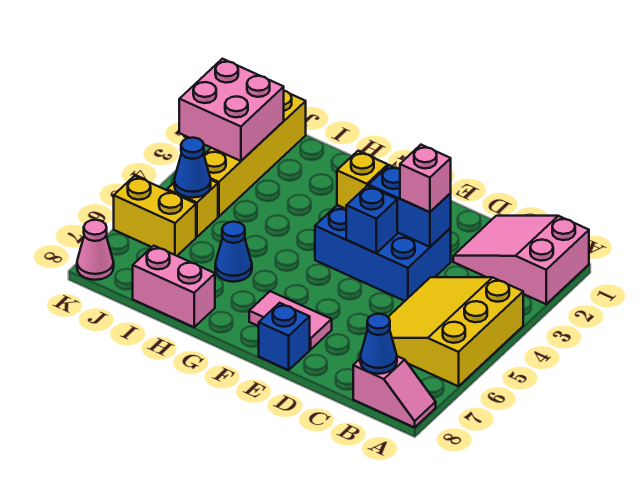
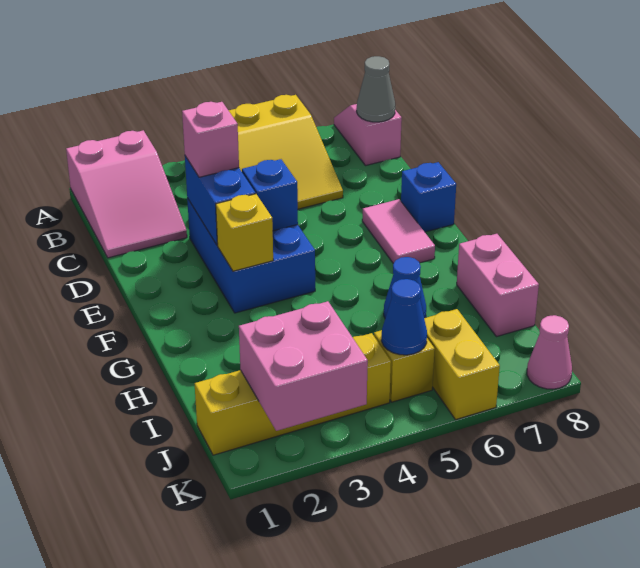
blue 1x1 cone [360,314,397,374] -> grey 1x1 cone [357,56,395,122]

